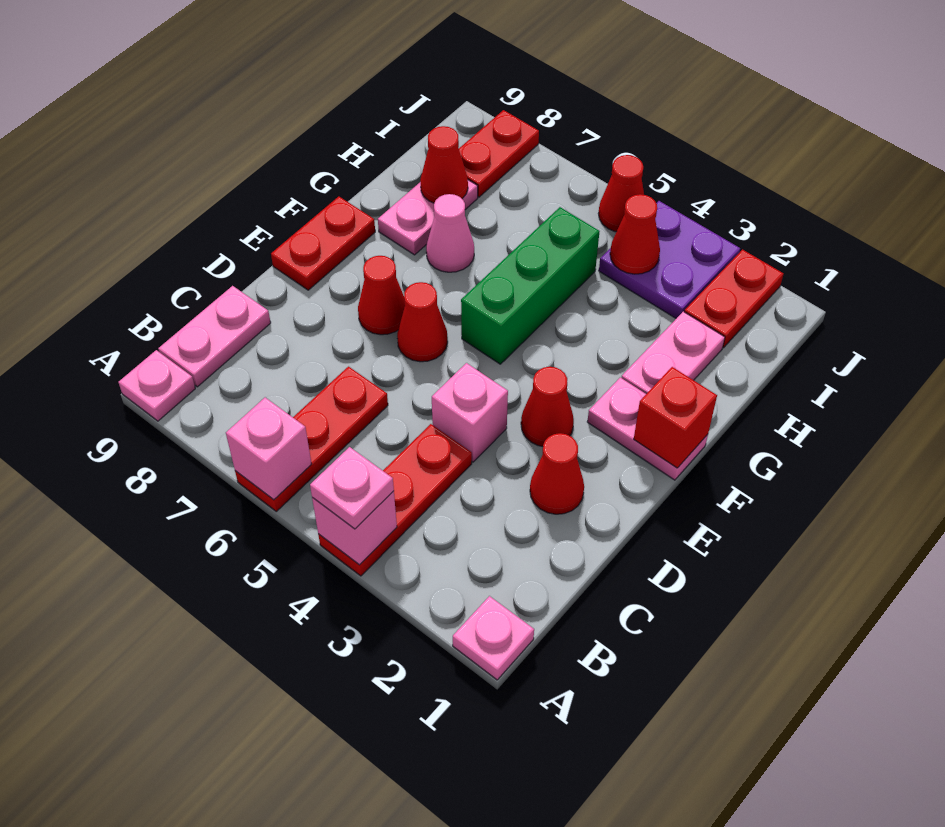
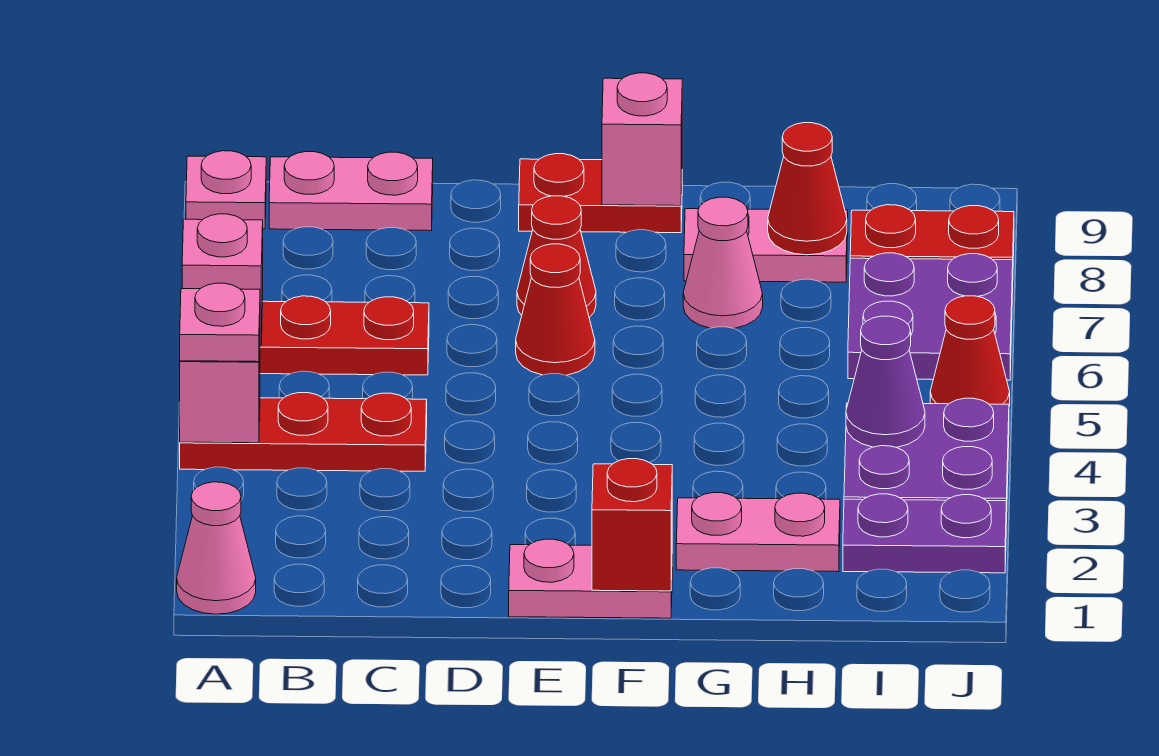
pink 1x1 plate [453,596,534,680] -> pink 1x1 cone [177,482,256,614]
red 1x1 cone [530,433,584,514] -> none
pink 1x1 brick [432,363,508,462] -> pink 1x1 brick moved to [602,73,682,206]
red 1x1 cone [521,367,574,446] -> none
pink 1x2 plate [587,378,708,480] -> pink 1x2 plate turned to [509,539,672,618]
green 1x3 brick [461,207,600,364] -> none
red 1x2 plate [684,250,784,348] -> purple 1x2 plate [843,494,1006,573]
red 1x1 cone [610,194,660,274] -> purple 1x1 cone [846,316,925,447]
none -> purple 2x2 plate [848,253,1013,380]

